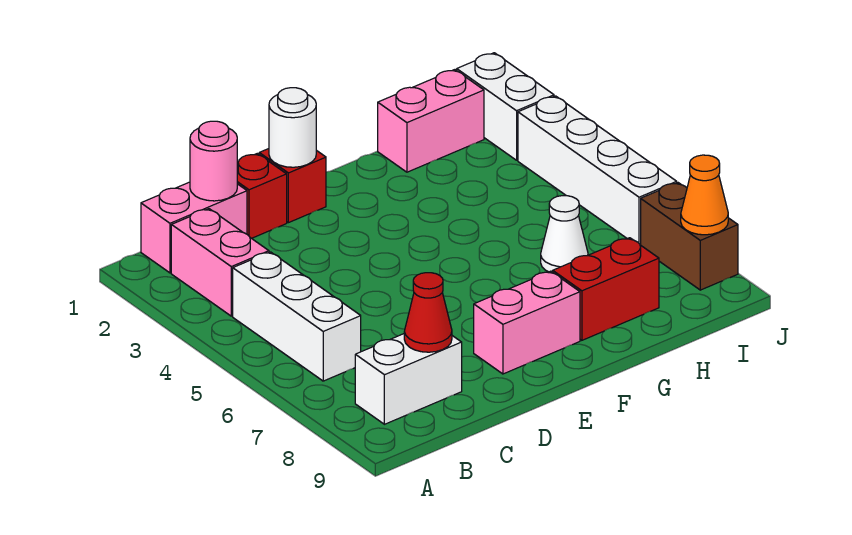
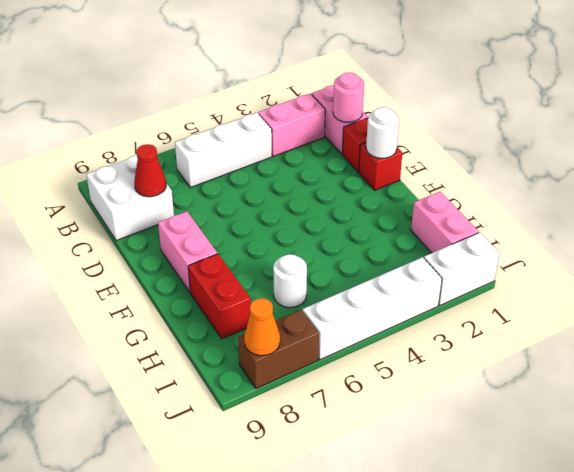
white 1x2 brick [355,334,462,424] -> white 2x2 brick [86,155,174,241]
white 1x1 cone [541,196,588,272] -> white 1x1 round brick [273,254,307,308]

